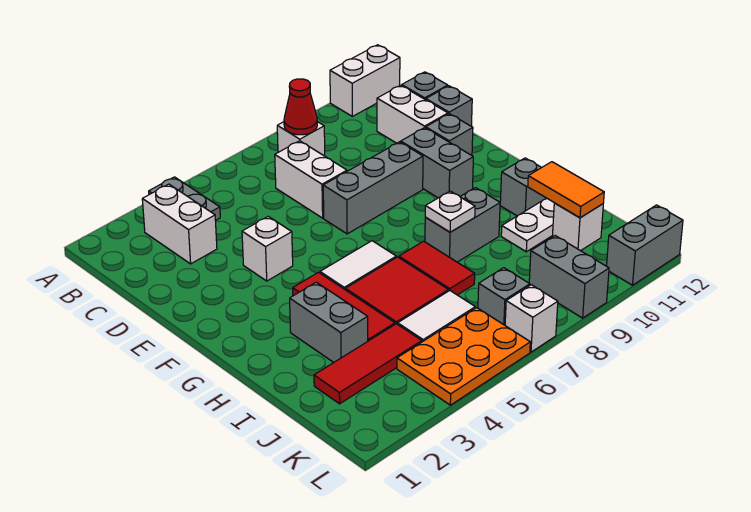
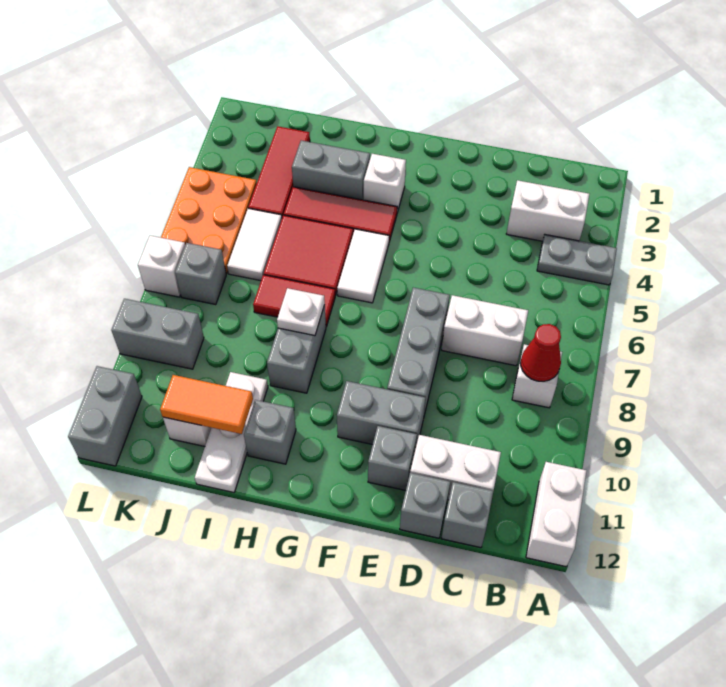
white 1x1 brick [242,216,293,281] -> white 1x1 brick moved to [364,154,406,213]

